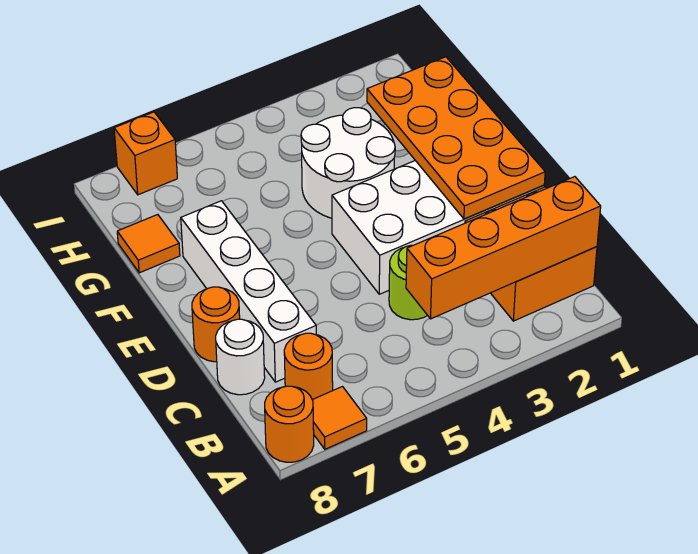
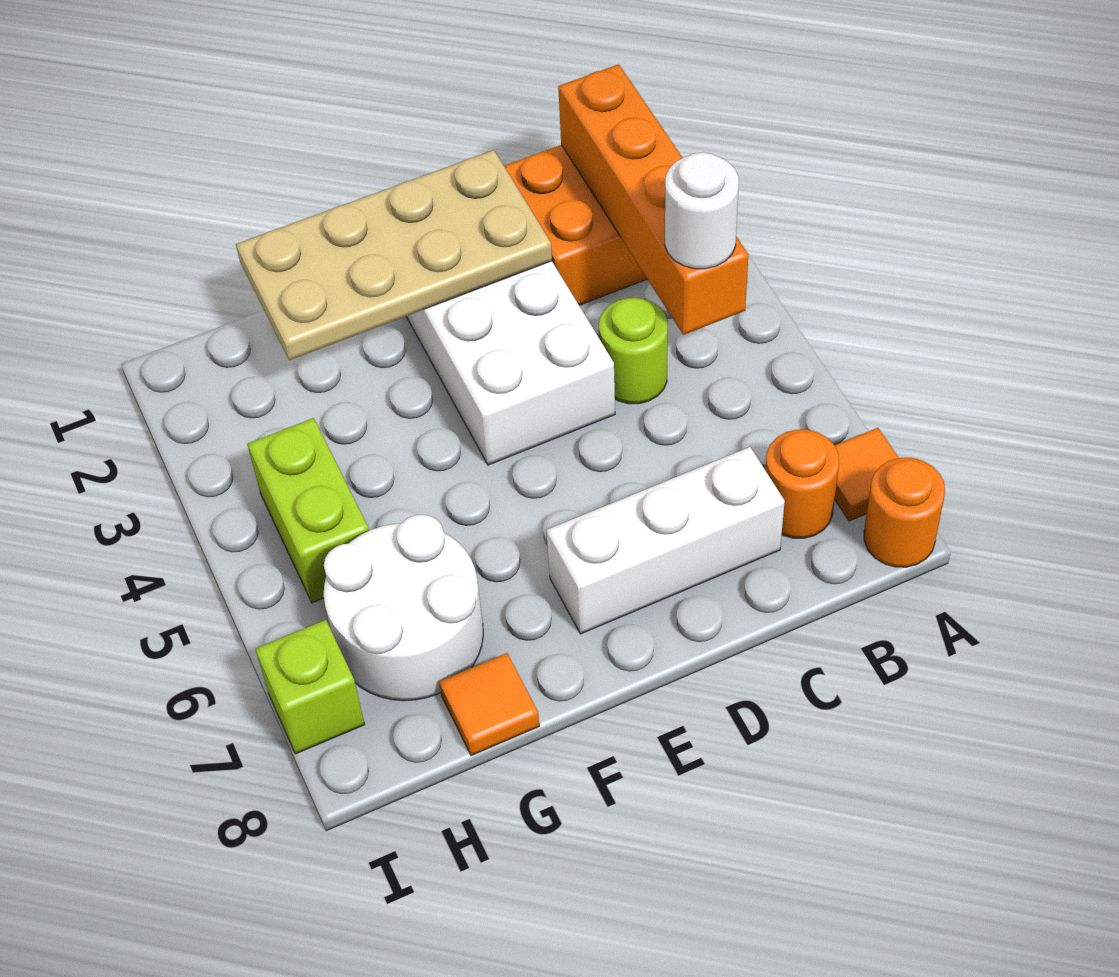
white 1x4 brick [181,201,316,382] -> white 1x3 brick [546,447,785,634]
white 1x1 round brick [216,319,265,395] -> white 1x1 round brick moved to [665,152,739,269]
orange 2x4 plate [367,57,545,219] -> tan 2x4 plate [236,150,552,360]
orange 1x1 round brick [192,287,240,362] -> none
white 2x2 round brick [301,108,395,218] -> white 2x2 round brick moved to [324,515,483,701]
none -> lime 1x2 brick [247,418,369,603]
orange 1x1 brick [114,112,177,195] -> lime 1x1 brick [255,620,365,754]

